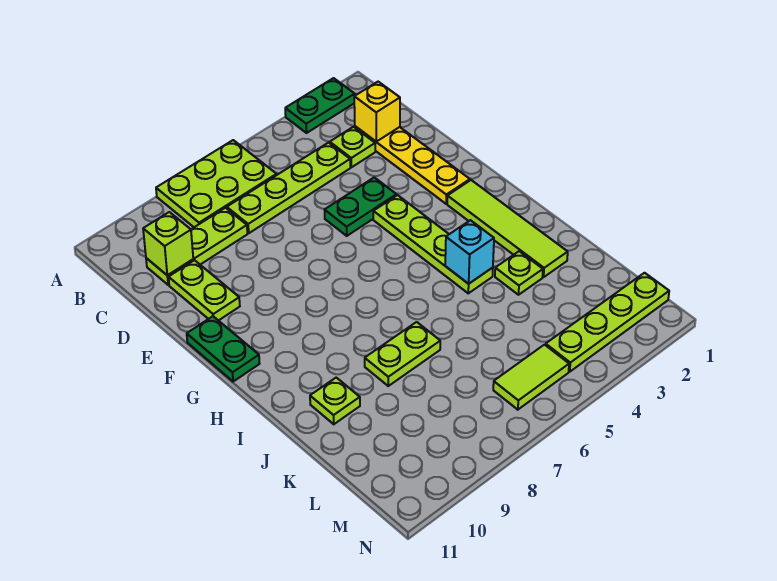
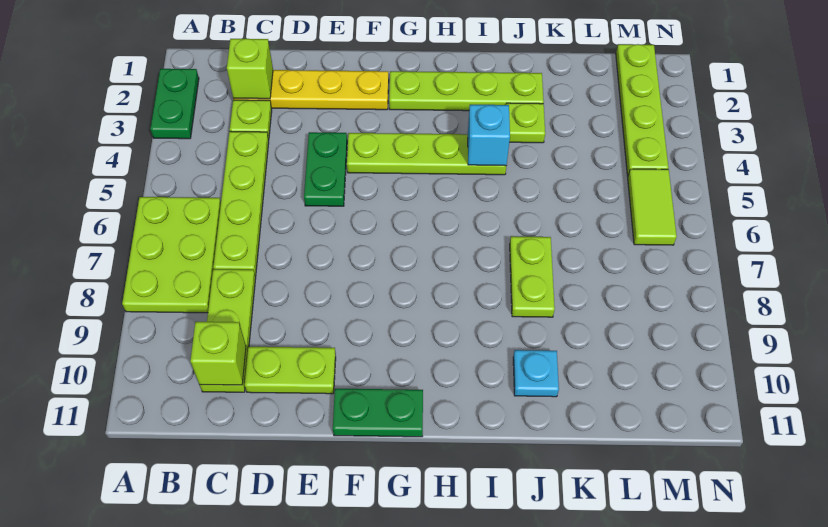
yellow 1x1 brick [354,82,400,142] -> lime 1x1 brick [227,39,273,99]
lime 1x4 tile [447,180,568,277] -> lime 1x4 plate [389,71,544,111]
lime 1x1 plate [310,378,360,424] -> cyan 1x1 plate [513,350,559,397]

